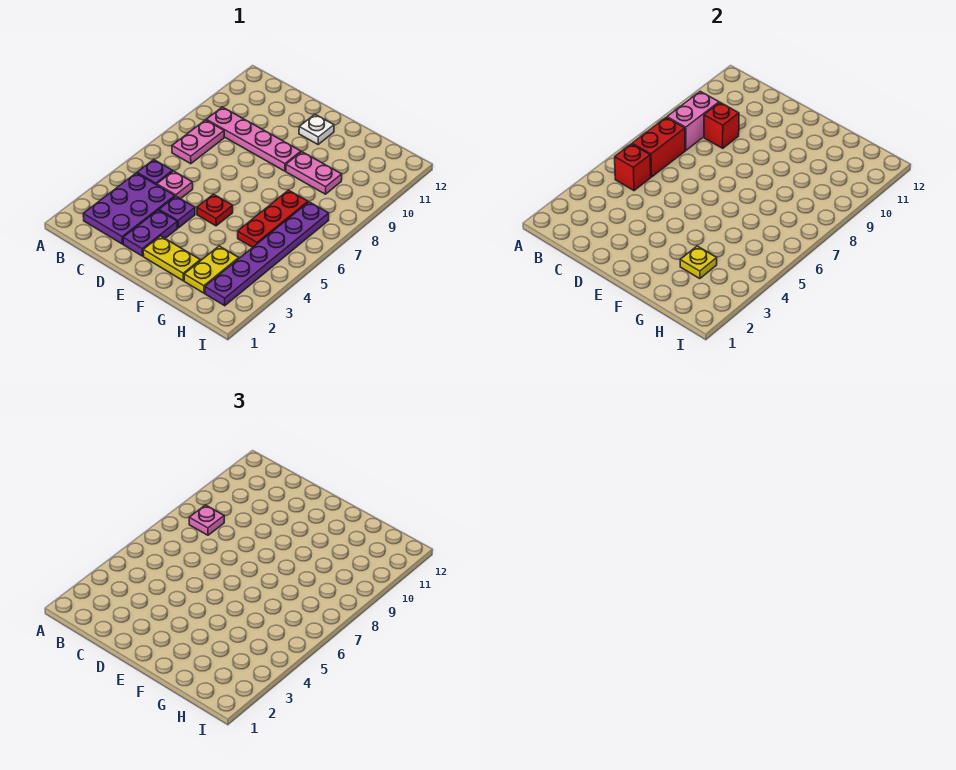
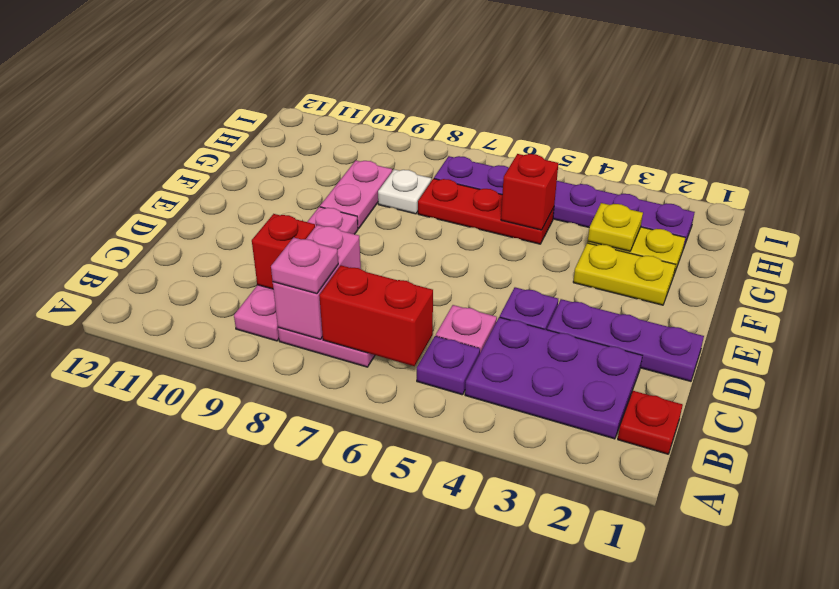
red 1x1 brick [615,144,651,191] -> red 1x1 brick moved to [501,154,558,230]
pink 1x2 brick [667,91,719,150] -> pink 1x2 brick turned to [273,225,361,339]
purple 1x2 plate [123,210,178,256] -> purple 1x3 plate [547,299,704,381]
yellow 1x2 plate [143,236,200,281] -> yellow 1x2 plate turned to [573,243,675,305]
red 1x1 plate [197,194,233,226] -> red 1x1 plate moved to [618,391,683,454]
white 1x1 plate [299,114,334,144] -> white 1x1 plate moved to [378,169,431,214]

